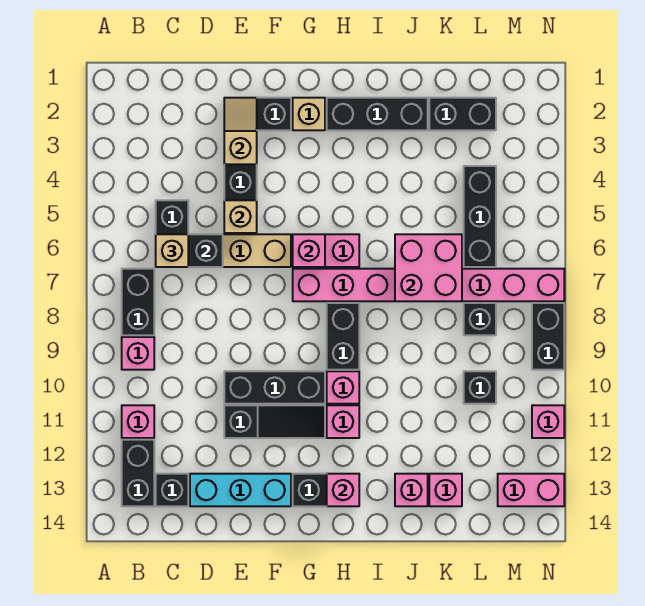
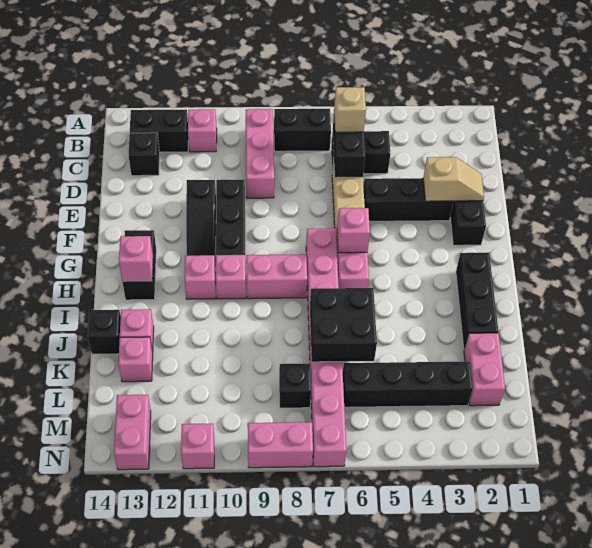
pink 1x1 brick [122,337,154,370] -> pink 1x3 brick [246,109,274,198]
cyan 1x3 brick [190,474,291,506] -> none
tan 1x1 brick [224,200,257,233] -> none
tan 1x1 brick [293,98,325,130] -> none
black 1x2 brick [327,303,359,370] -> pink 1x2 brick [247,254,307,299]
pink 2x2 brick [395,234,462,301] -> black 2x2 brick [310,288,377,362]
black 1x2 brick [429,98,496,130] -> pink 1x2 brick [464,333,505,406]
black 1x3 brick [464,166,496,267] -> black 1x4 brick [343,362,473,407]
black 1x1 brick [464,371,496,404] -> black 1x1 brick moved to [88,310,121,354]
black 1x2 brick [532,303,564,370] -> pink 1x2 brick [248,422,313,468]

